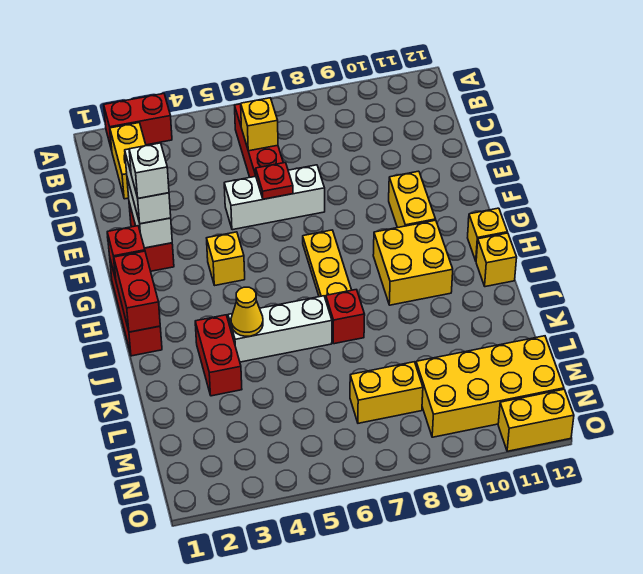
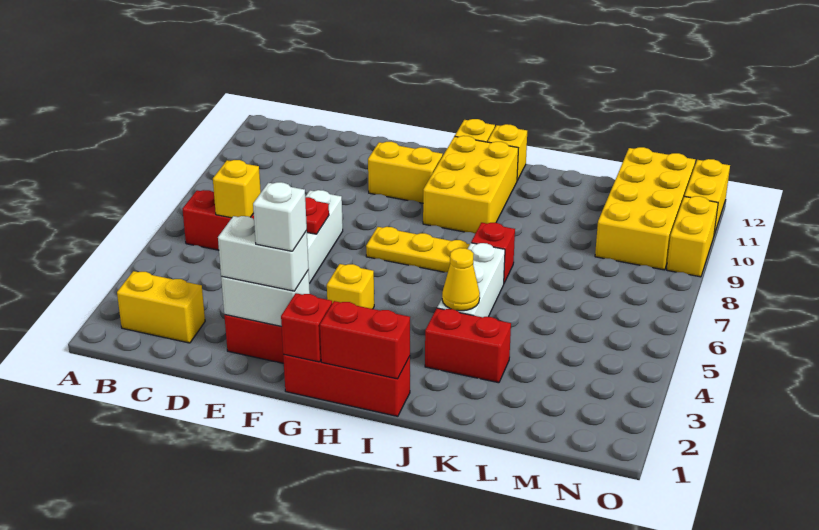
red 1x2 brick [104,94,172,150] -> none
yellow 2x2 brick [373,220,453,305] -> yellow 2x3 brick [423,136,518,234]
yellow 1x2 brick [350,362,423,423] -> yellow 1x2 brick moved to [667,196,718,277]

